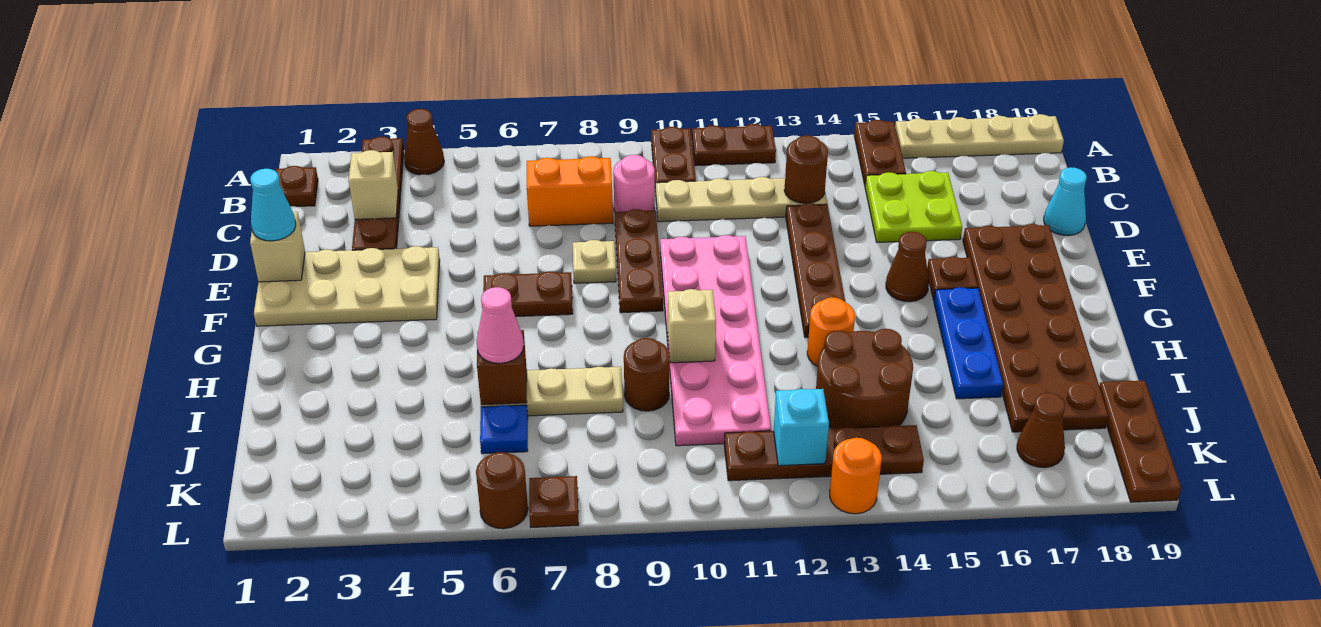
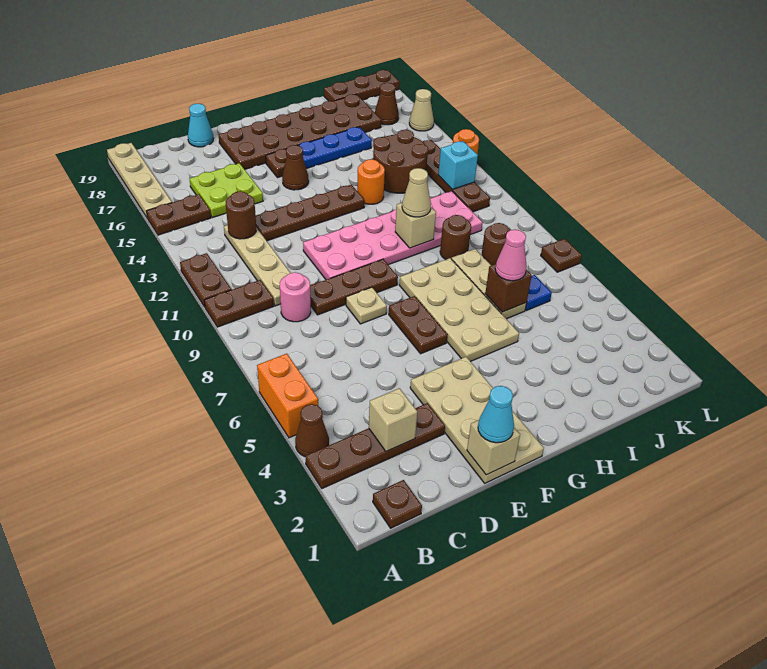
orange 1x2 brick [527,156,613,226] -> orange 1x2 brick moved to [257,354,318,438]
none -> tan 2x4 plate [399,258,519,362]
none -> tan 1x1 cone [402,168,431,217]
brown 1x1 round brick [476,452,528,529] -> brown 1x1 round brick moved to [482,223,511,265]
none -> tan 1x1 cone [409,89,434,131]

